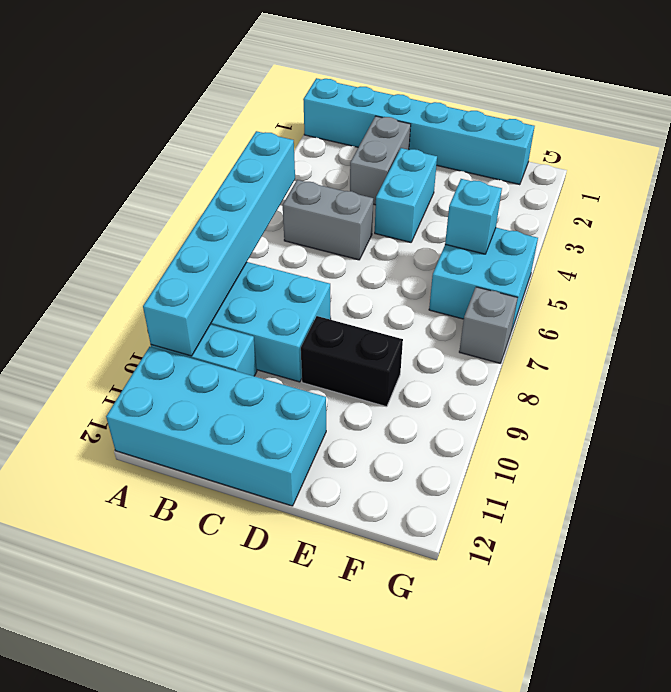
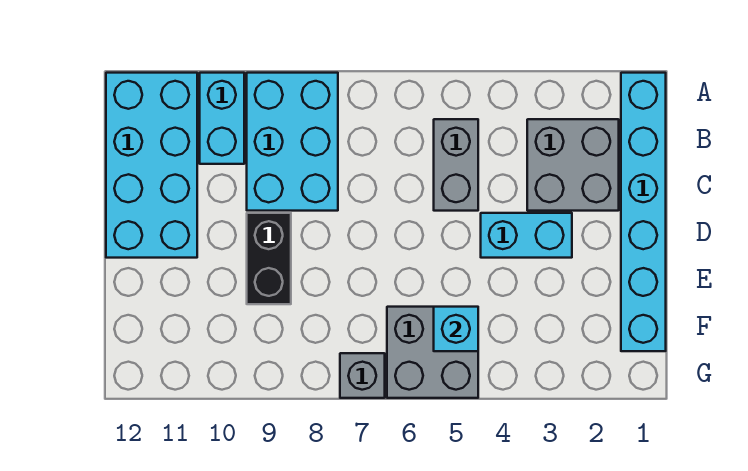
cyan 1x6 brick [143,131,295,356] -> none
grey 1x2 brick [350,116,411,205] -> grey 2x2 brick [527,119,619,211]
cyan 2x2 brick [429,228,538,331] -> grey 2x2 brick [387,307,478,398]

